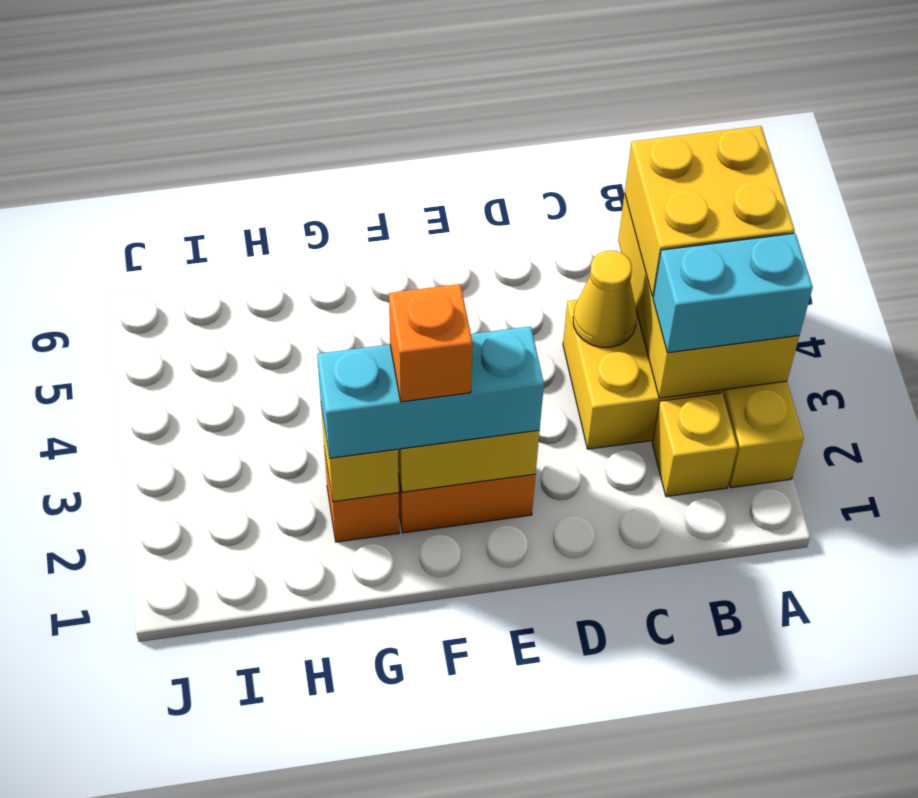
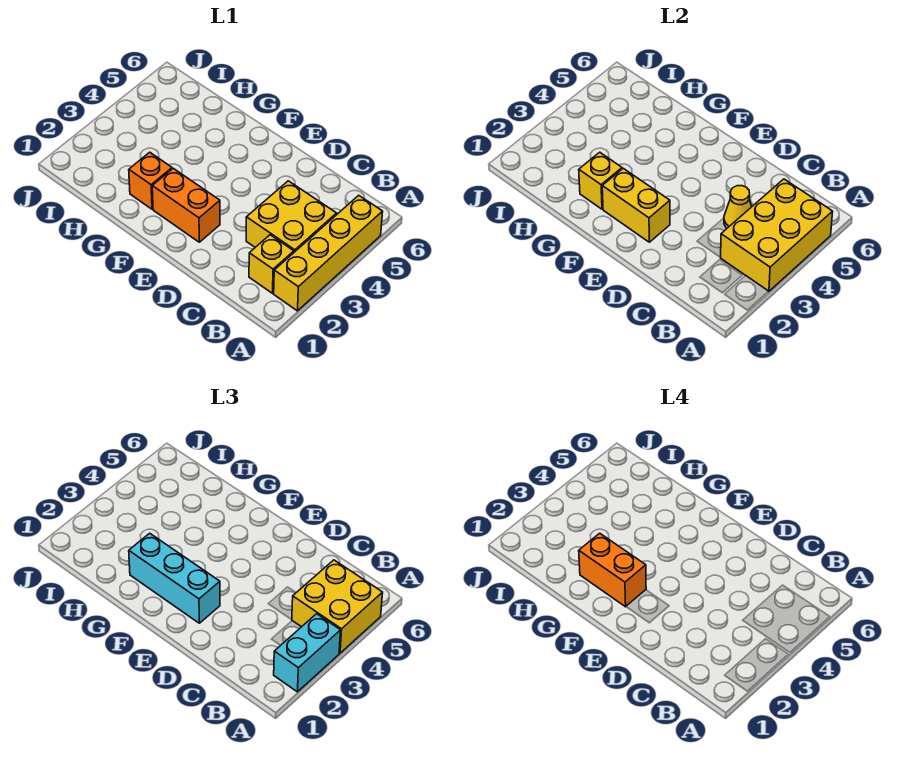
cyan 1x2 brick [653,233,813,353] -> cyan 1x2 brick turned to [274,614,341,692]
orange 1x1 brick [389,284,473,402] -> orange 1x2 brick [579,533,646,607]

